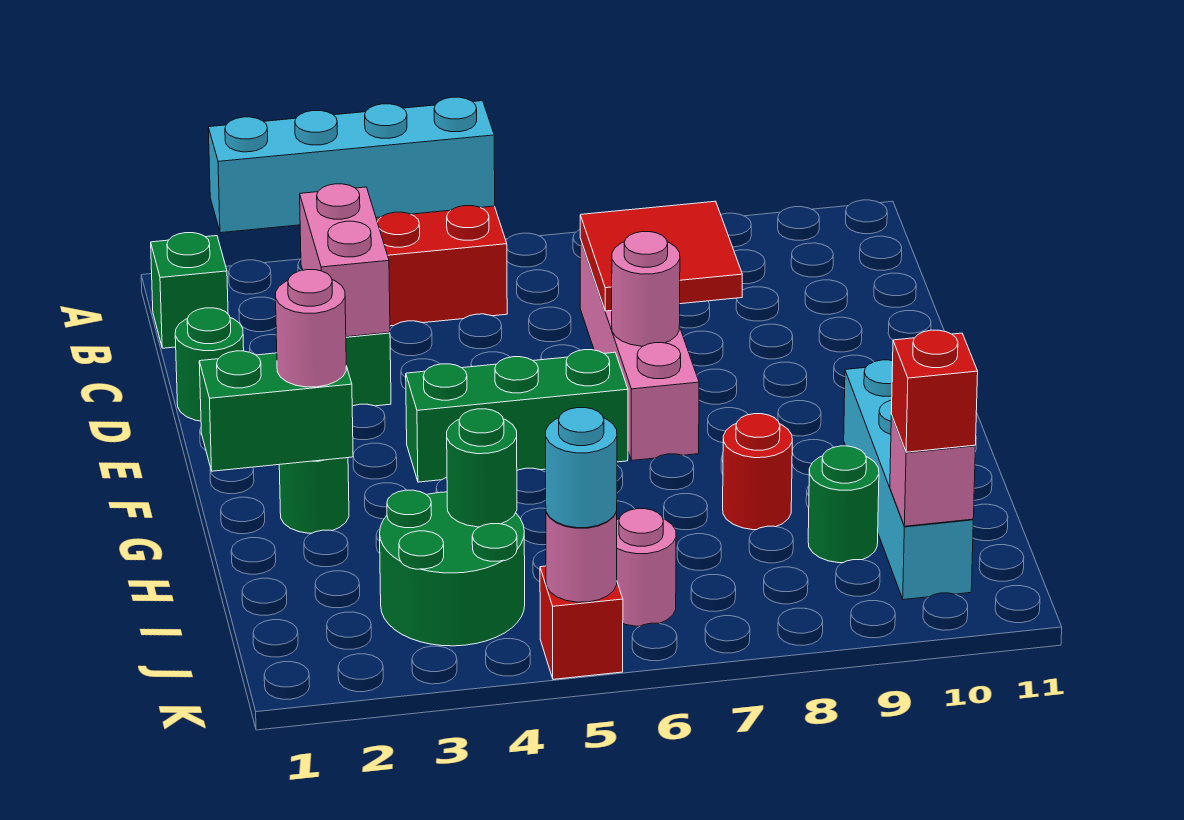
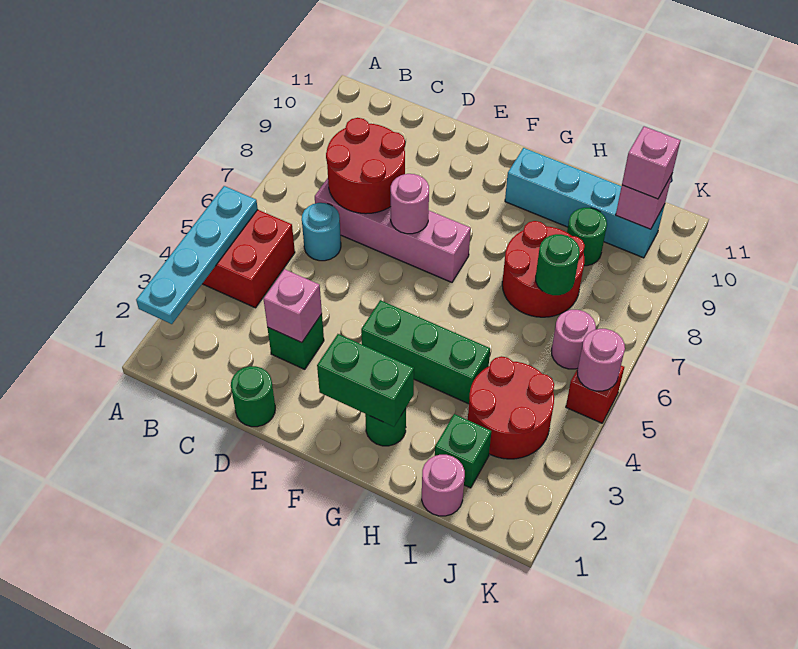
cyan 1x4 brick [208,97,495,233] -> cyan 1x4 plate [136,186,258,324]
green 1x1 brick [151,233,228,348] -> green 1x1 brick moved to [435,414,491,488]
pink 1x2 brick [300,184,390,337] -> pink 1x1 brick [264,269,322,343]
red 2x2 tile [580,201,742,311] -> red 2x2 round brick [326,118,405,214]
green 1x3 brick [406,350,628,482] -> green 1x3 brick turned to [361,300,490,404]
green 1x2 brick [199,351,353,471] -> green 1x2 brick turned to [317,334,414,427]
pink 1x1 round brick [276,270,346,387] -> pink 1x1 round brick moved to [422,455,465,516]
red 1x1 round brick [723,414,792,530] -> red 2x2 round brick [502,221,585,317]
green 2x2 round brick [380,490,525,646] -> red 2x2 round brick [468,356,554,459]
green 1x1 round brick [447,409,517,527] -> green 1x1 round brick moved to [536,234,580,295]
red 1x1 brick [891,330,978,452] -> pink 1x1 brick [622,126,681,199]
cyan 1x1 round brick [546,408,617,528] -> cyan 1x1 round brick moved to [302,203,341,261]

